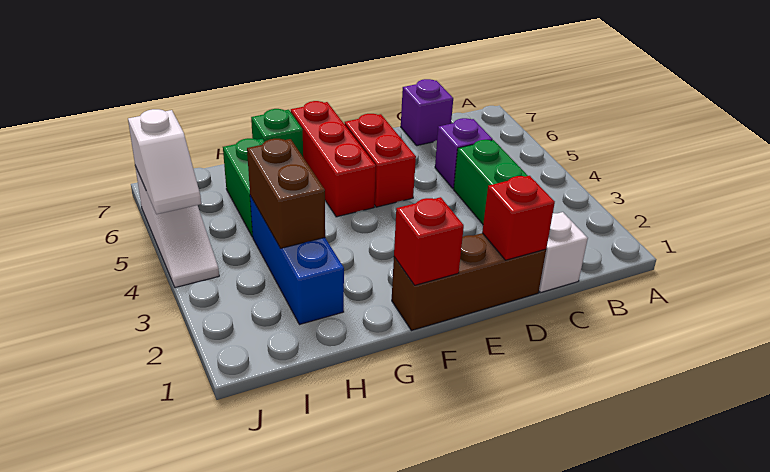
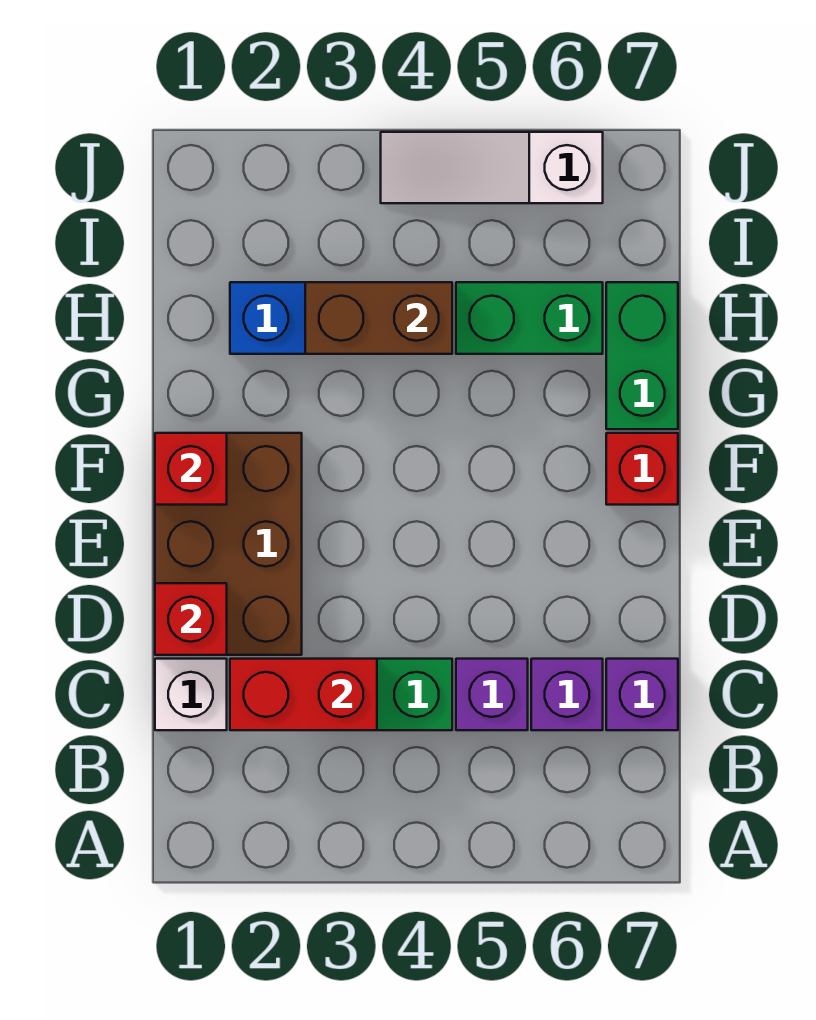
none -> purple 1x1 brick [531,659,603,730]
brown 1x3 brick [392,233,546,331] -> brown 2x3 brick [155,433,302,655]
red 1x2 brick [345,114,416,207] -> red 1x2 brick moved to [230,659,377,730]
red 1x3 brick [291,101,376,217] -> red 1x1 brick [606,433,678,505]
green 1x1 brick [251,109,303,156] -> green 1x2 brick [606,282,678,429]
white 1x2 slope [128,109,201,214] -> none

